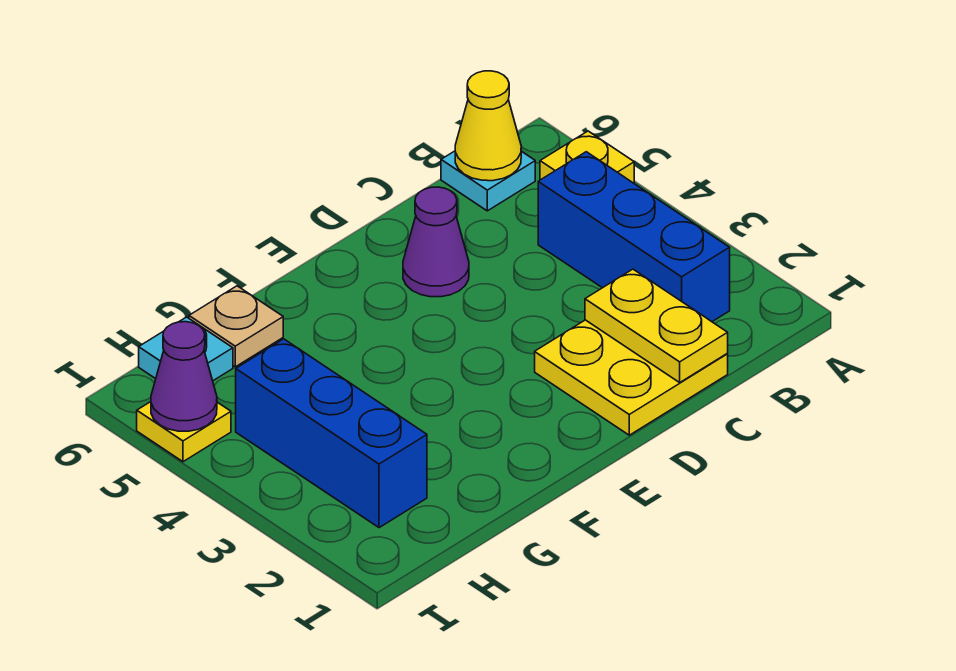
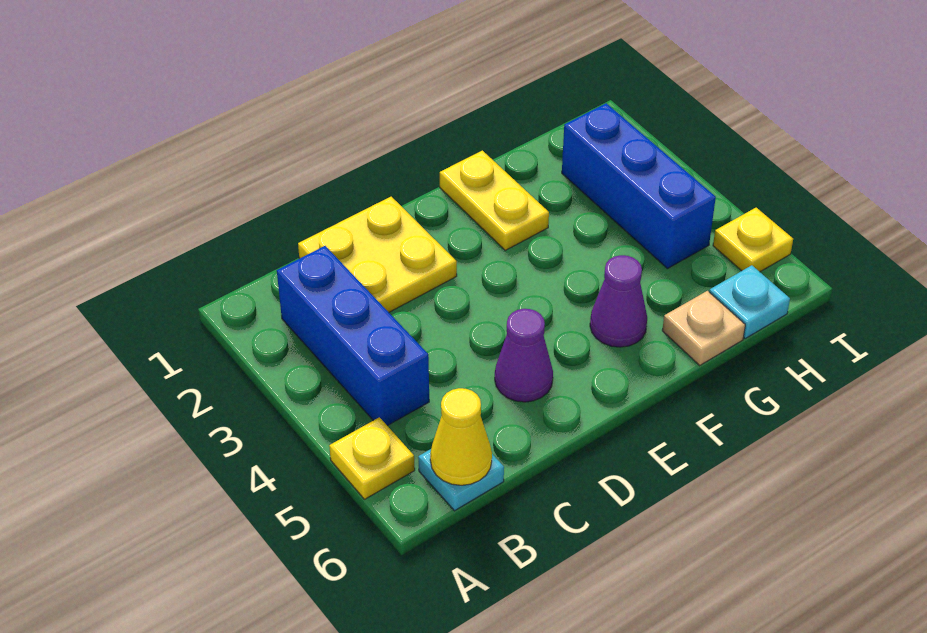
yellow 1x2 plate [585,269,728,382] -> yellow 1x2 plate moved to [440,151,549,250]
purple 1x1 cone [151,322,217,431] -> purple 1x1 cone moved to [590,255,647,347]

